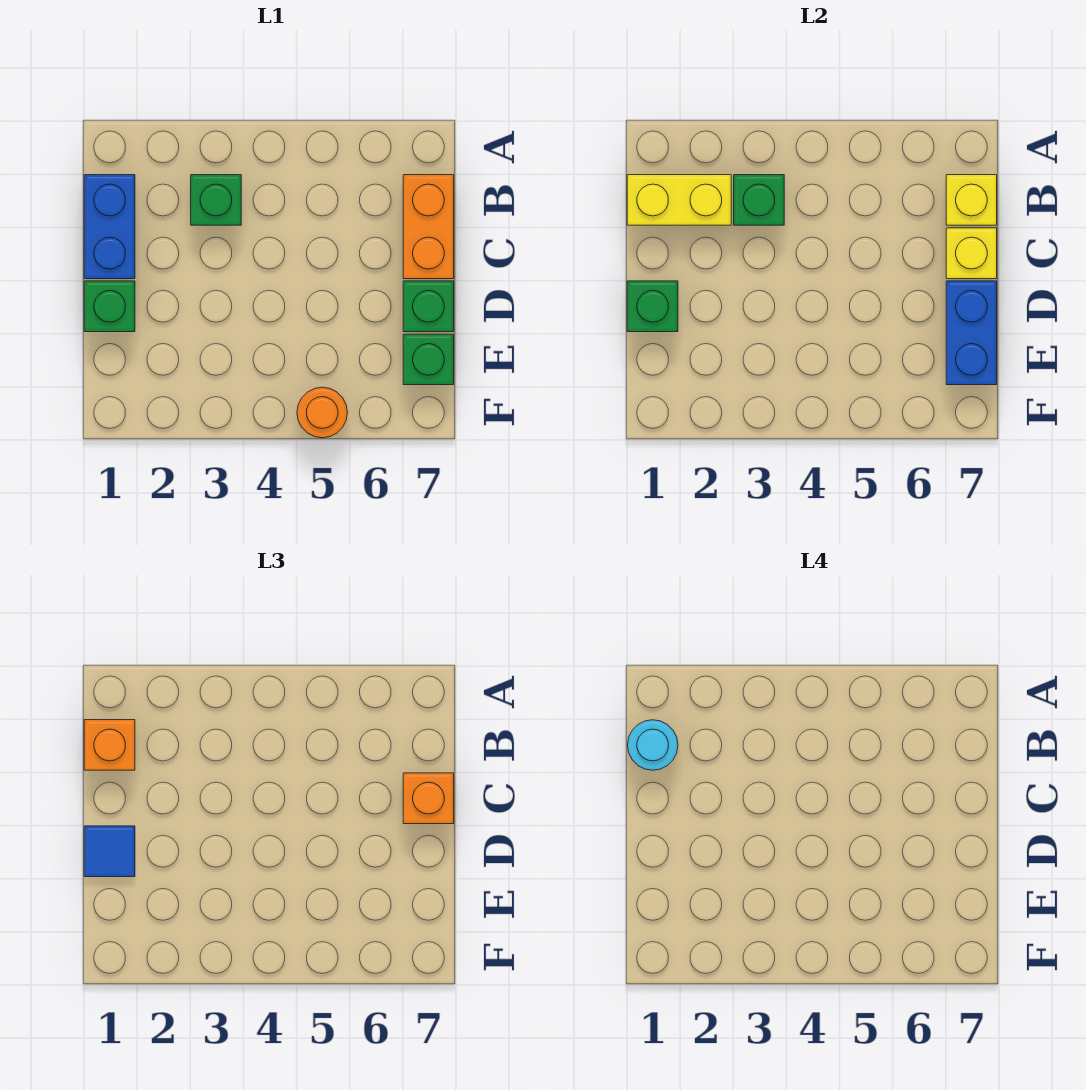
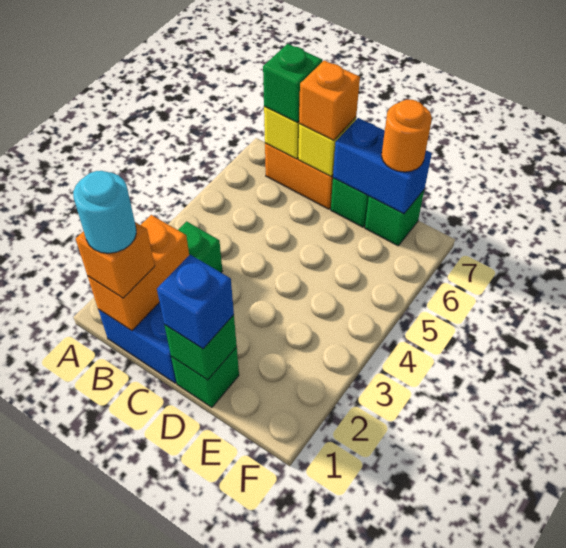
yellow 1x2 brick [627,175,731,225] -> orange 1x2 brick [88,215,189,331]
green 1x1 brick [734,175,784,225] -> green 1x1 brick moved to [263,44,322,122]
blue 1x1 tile [84,826,135,877] -> blue 1x1 brick [157,255,234,349]
orange 1x1 round brick [297,387,348,438] -> orange 1x1 round brick moved to [381,100,432,172]

